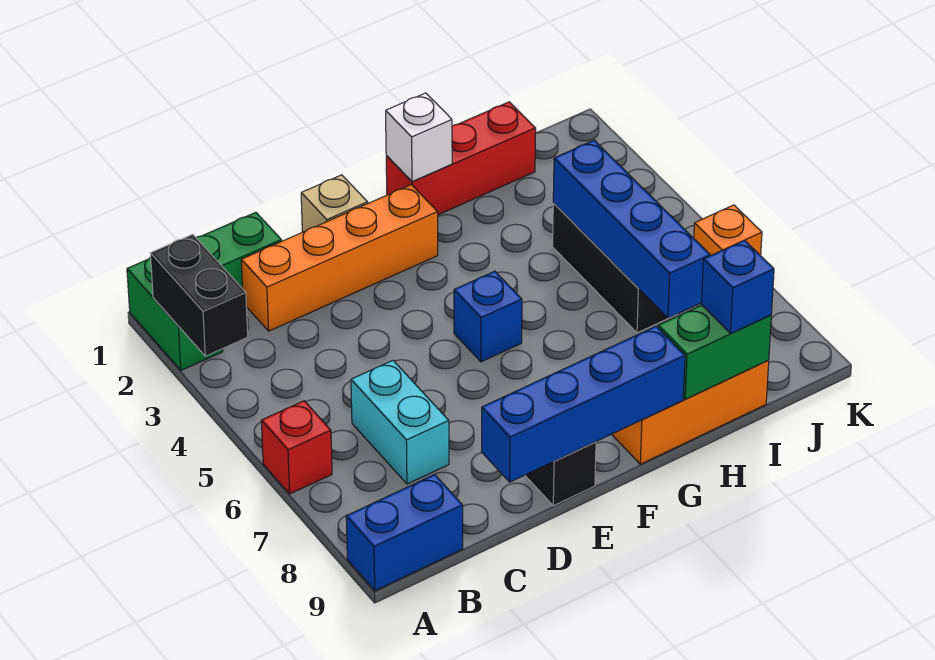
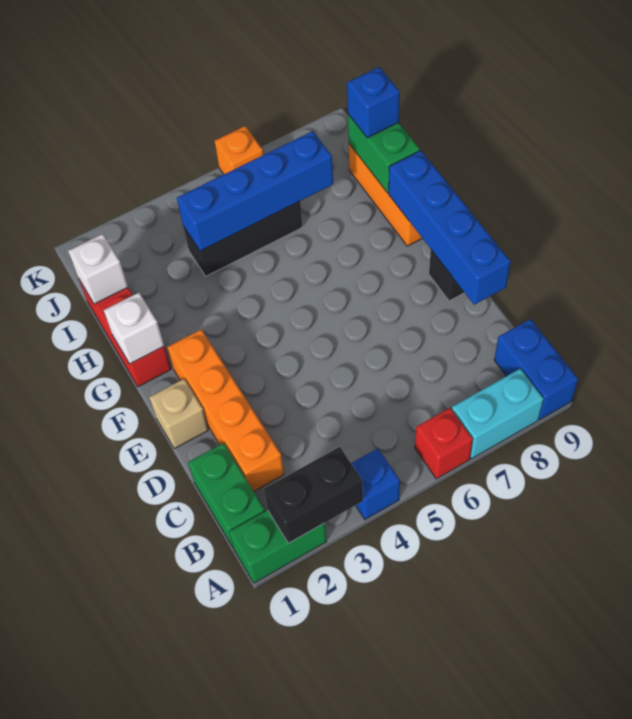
cyan 1x2 brick [351,360,449,484] -> cyan 1x2 brick moved to [452,369,544,459]
blue 1x1 brick [454,271,522,362] -> blue 1x1 brick moved to [351,448,400,520]
none -> white 1x1 brick [68,234,128,304]

